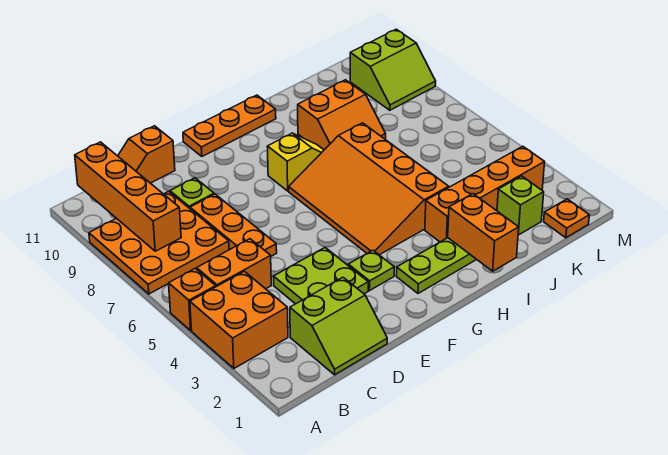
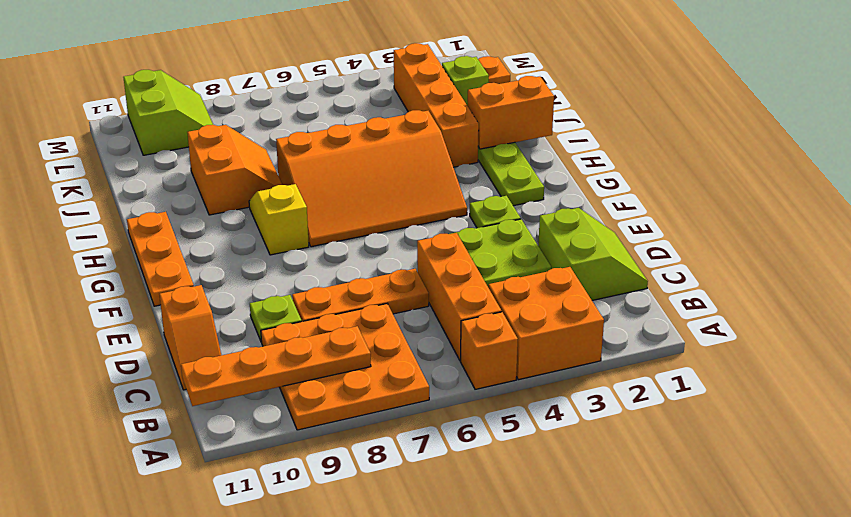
orange 1x2 brick [197,239,271,289] -> orange 1x3 brick [417,233,501,361]
orange 1x4 brick [75,142,181,251] -> orange 1x4 plate [181,326,371,406]

